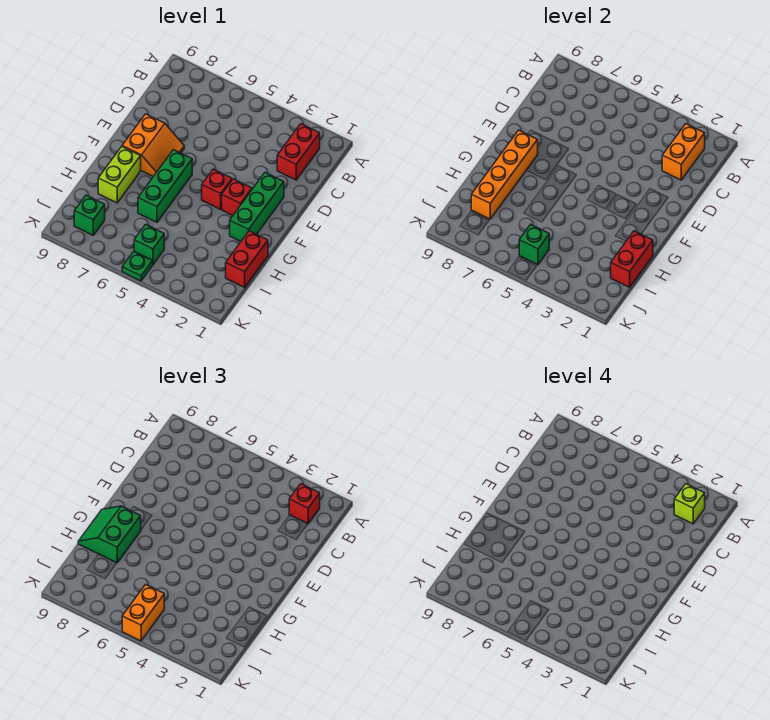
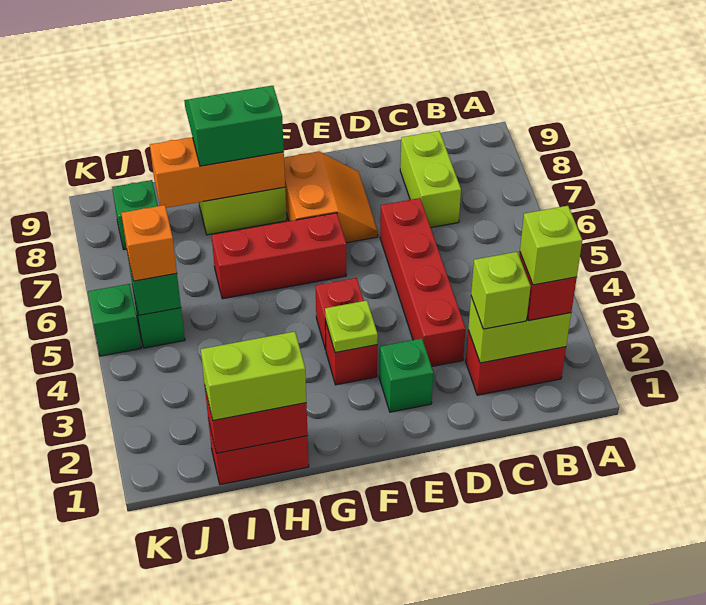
orange 1x2 brick [662,124,705,180] -> lime 1x2 brick [468,297,571,363]
none -> lime 1x1 brick [471,252,531,329]
none -> lime 1x2 brick [400,131,461,227]
none -> red 1x4 brick [380,198,466,367]
green 1x3 brick [230,173,284,241] -> green 1x1 brick [379,338,433,412]
orange 2x2 slope [122,114,184,177] -> orange 2x2 slope turned to [284,151,378,243]
none -> lime 1x1 plate [325,301,378,353]
green 1x3 brick [138,150,192,222] -> red 1x3 brick [212,213,346,299]
orange 1x4 brick [471,130,538,219] -> orange 1x3 brick [150,137,285,208]
none -> lime 1x2 brick [201,332,306,421]
orange 1x2 brick [122,584,164,641] -> orange 1x1 brick [121,205,177,281]
green 1x1 plate [122,252,153,281] -> green 1x1 brick [88,284,141,356]

